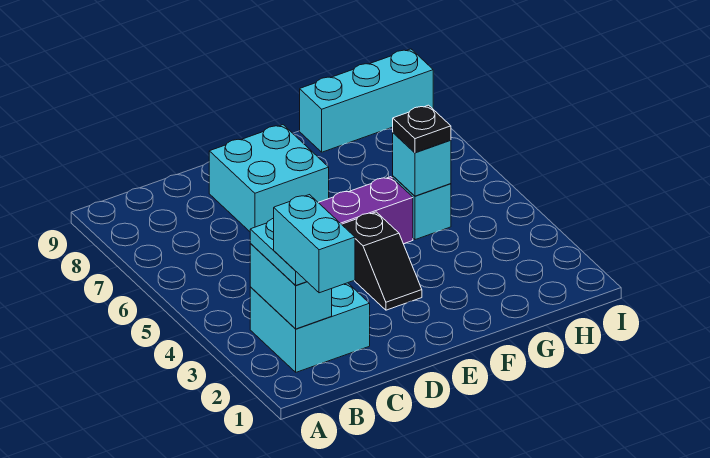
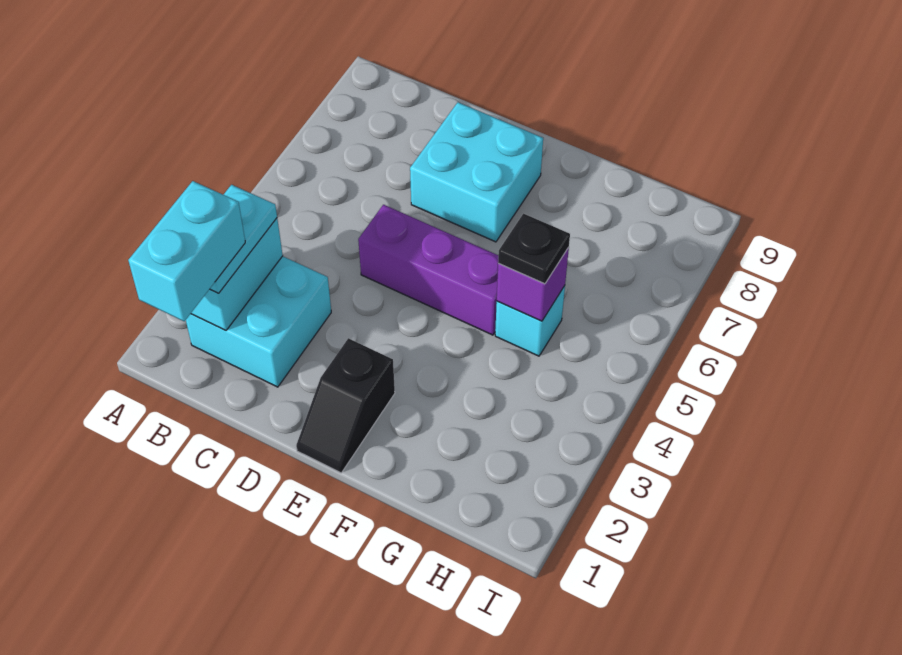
black 1x2 slope [342,212,422,310] -> black 1x2 slope moved to [296,338,395,473]
cyan 1x1 brick [393,133,451,196] -> purple 1x1 brick [497,247,569,321]
cyan 1x3 brick [300,49,433,152] -> none

